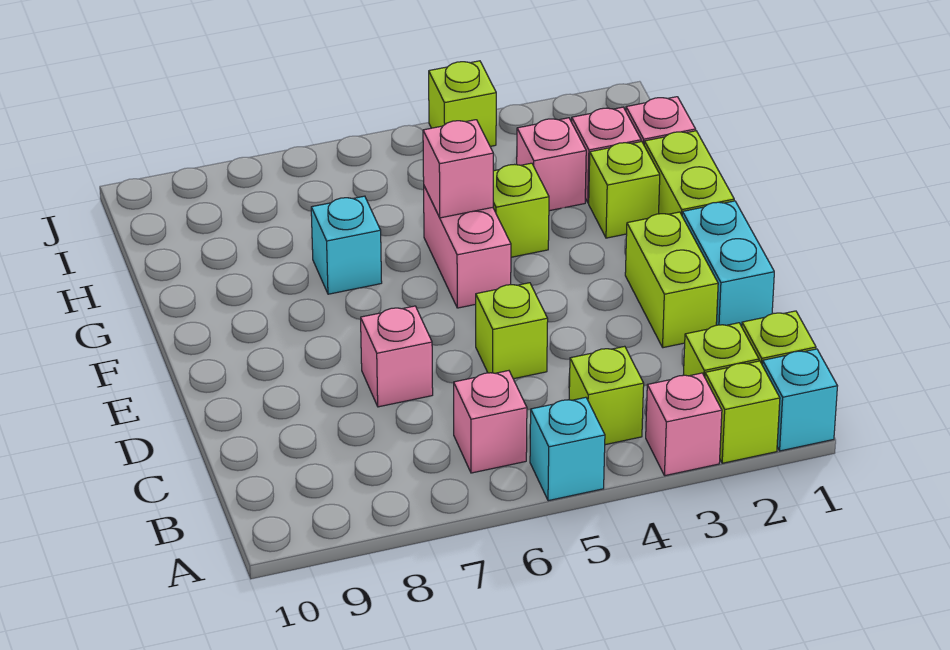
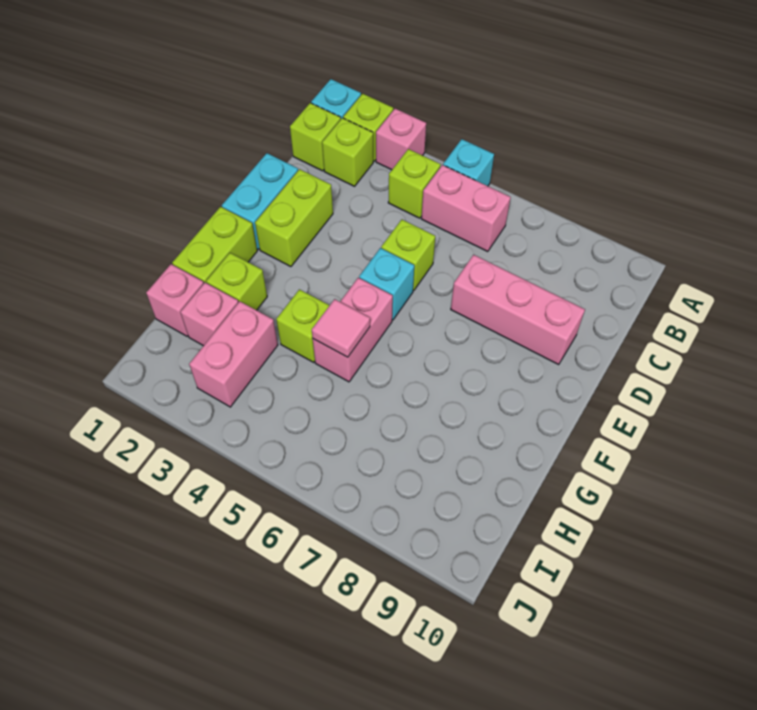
pink 1x1 brick [454,371,527,473] -> pink 1x2 brick [422,165,511,252]
pink 1x1 brick [361,306,433,407] -> pink 1x3 brick [451,255,585,365]
pink 1x1 brick [423,120,493,218] -> pink 1x1 tile [312,299,370,357]
cyan 1x1 brick [311,196,382,294] -> cyan 1x1 brick moved to [359,248,414,320]
pink 1x1 brick [517,118,586,211] -> pink 1x2 brick [189,301,278,407]
lime 1x1 brick [429,61,496,146] -> none

